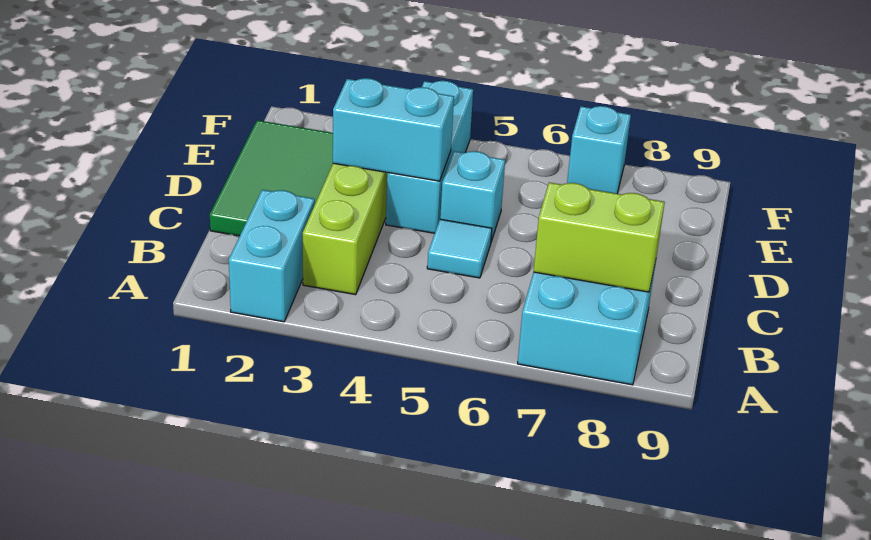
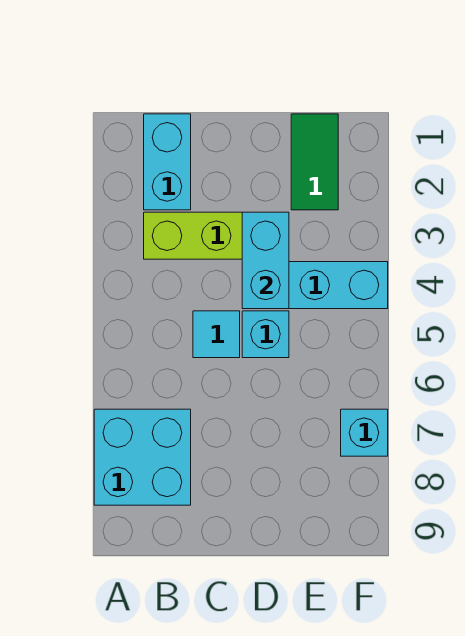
cyan 1x2 brick [229,190,315,322] -> cyan 1x2 brick turned to [144,114,191,210]
lime 1x2 brick [534,182,665,292] -> none
green 2x3 tile [210,120,333,236] -> green 1x2 tile [291,114,338,210]

